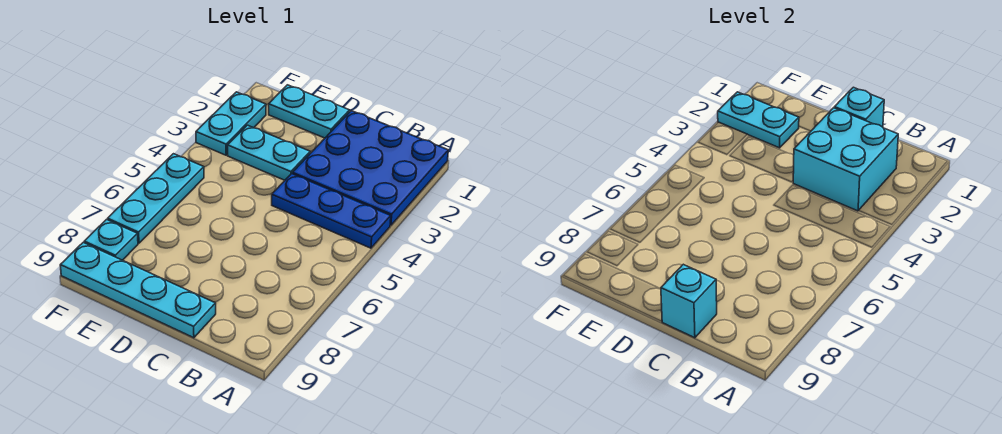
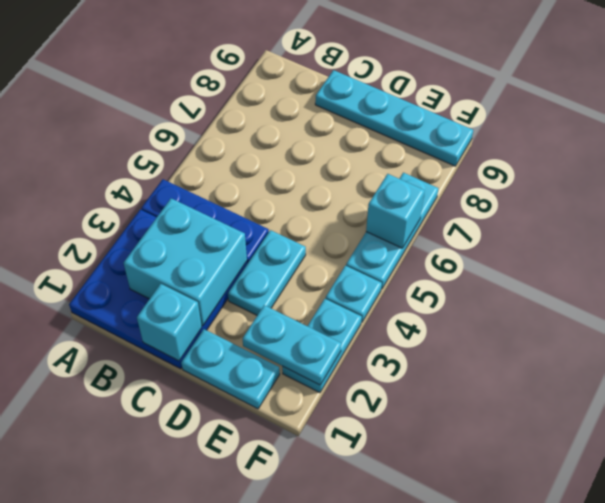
cyan 1x1 brick [661,264,717,338] -> cyan 1x1 brick moved to [366,174,425,248]
cyan 1x2 plate [228,125,310,180] -> cyan 1x2 plate turned to [228,230,306,315]
cyan 1x1 plate [84,220,138,260] -> cyan 1x1 plate moved to [326,266,382,323]

